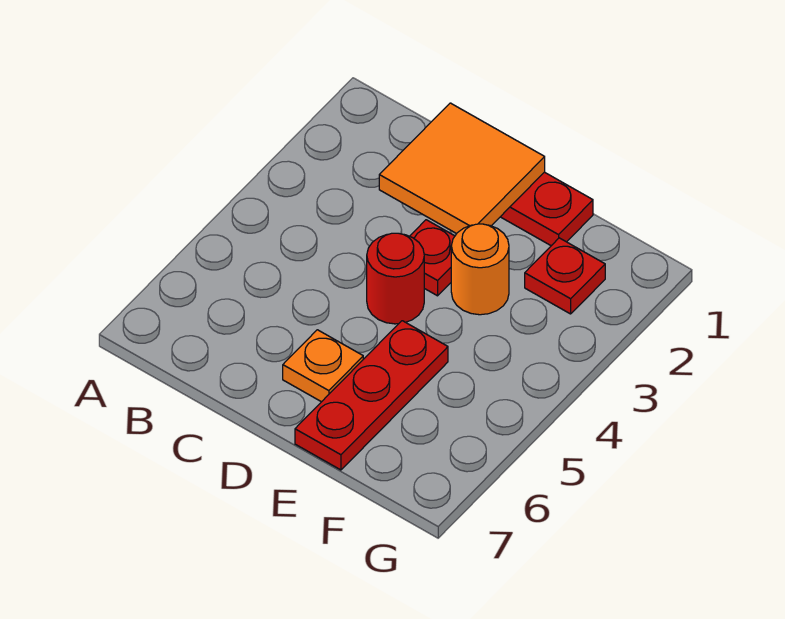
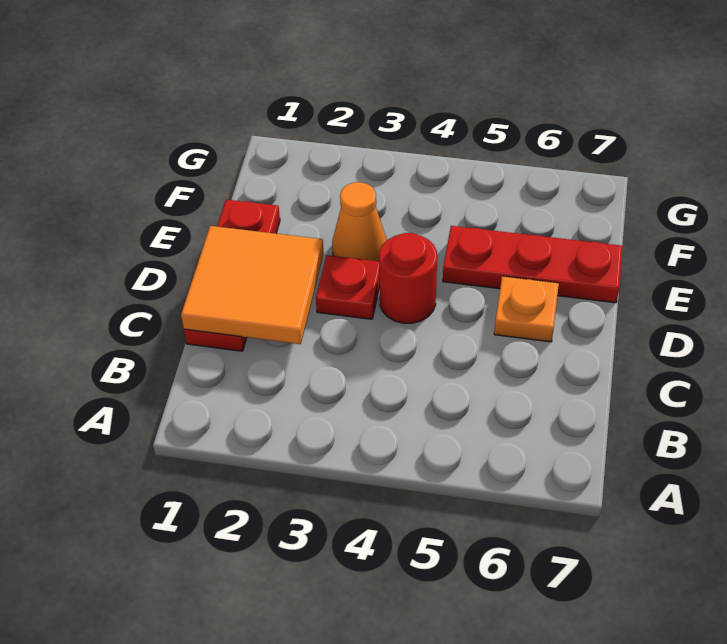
orange 1x1 round brick [451,224,509,315] -> orange 1x1 cone [332,182,387,261]
red 1x1 plate [525,238,605,314] -> none

